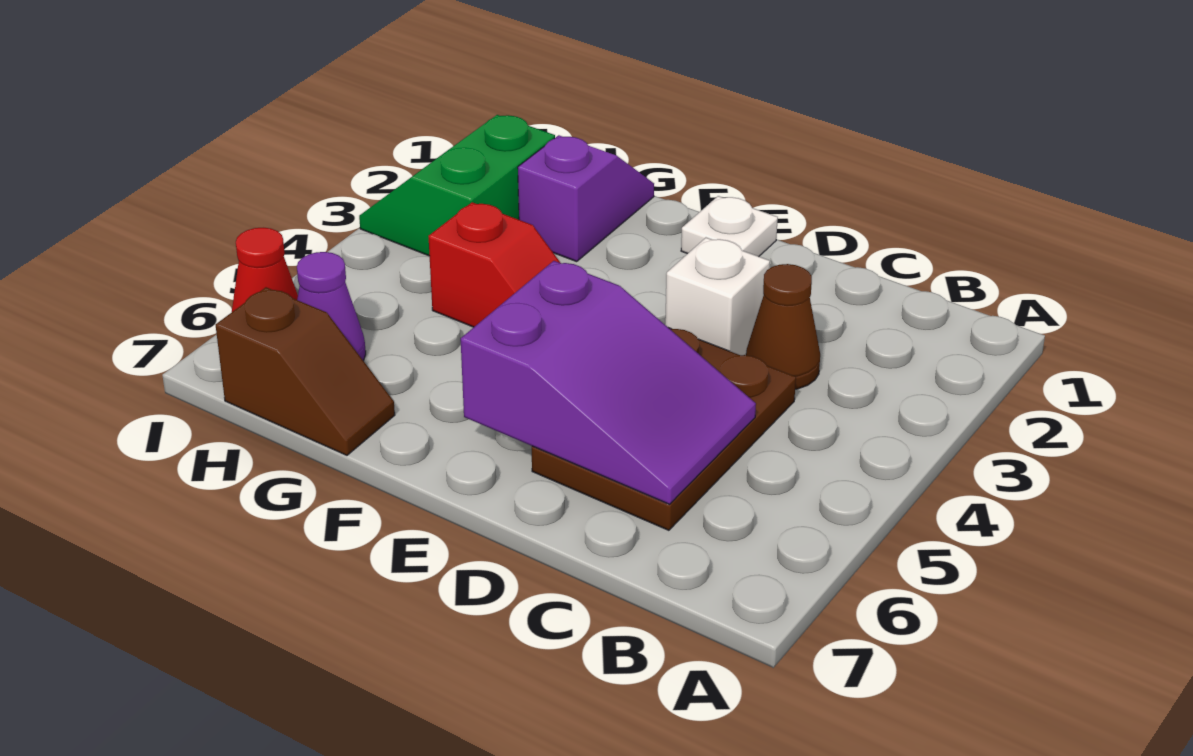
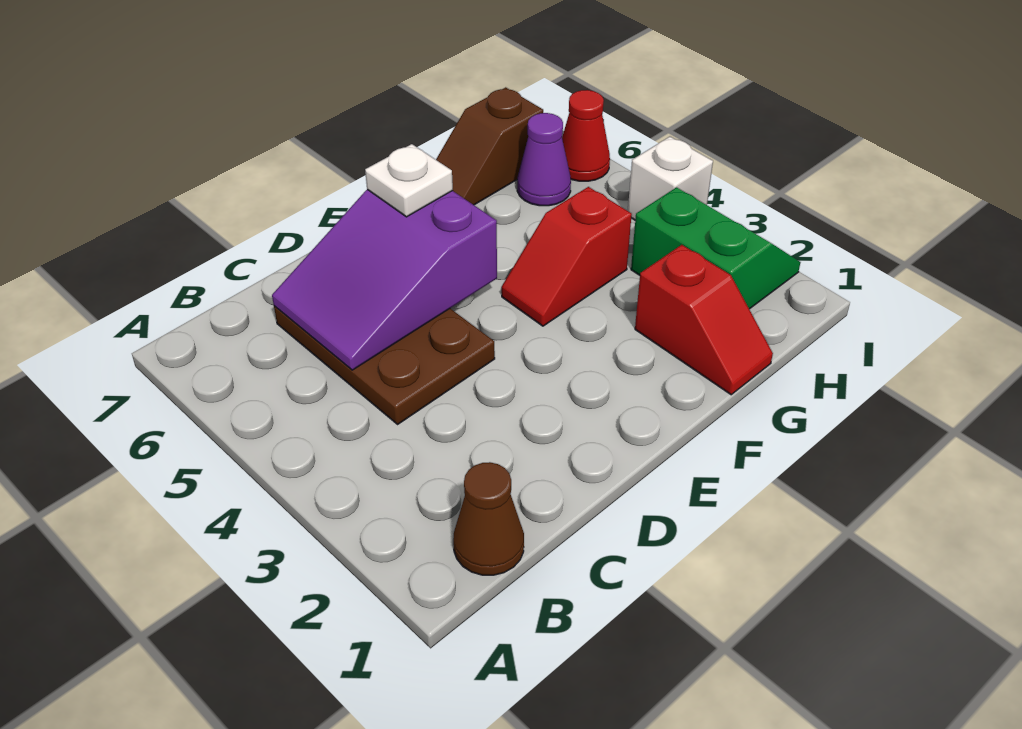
brown 1x1 cone [746,264,820,389] -> brown 1x1 cone moved to [453,462,524,575]
white 1x1 brick [665,238,770,355] -> white 1x1 brick moved to [628,137,713,220]
white 1x1 plate [681,196,778,256] -> white 1x1 plate moved to [365,144,453,217]
purple 1x2 slope [518,135,654,262] -> red 1x2 slope [635,245,773,395]

